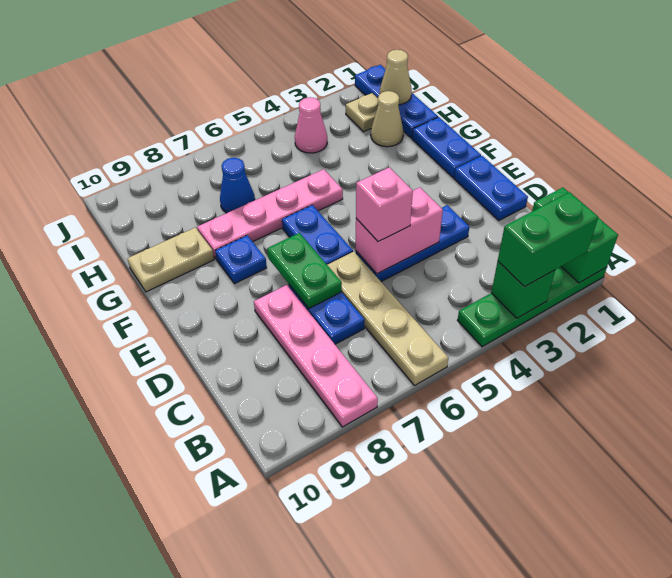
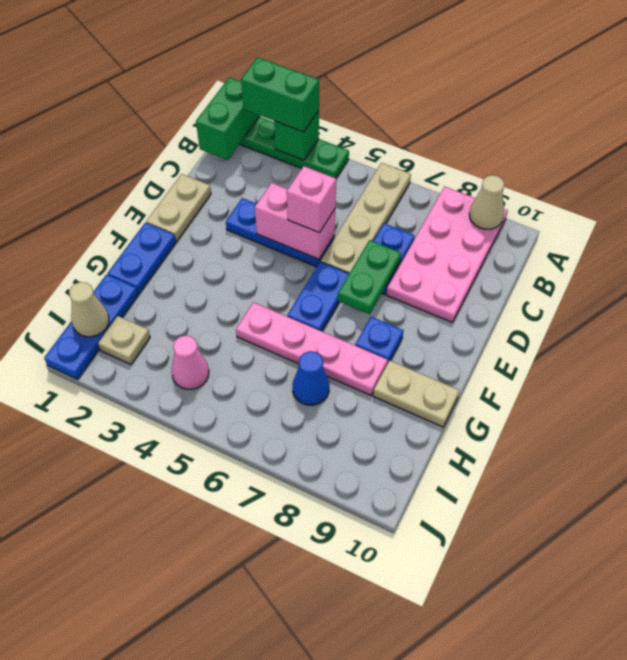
pink 1x4 plate [254,285,378,427] -> pink 2x4 plate [387,187,508,322]
blue 1x2 plate [454,156,528,221] -> tan 1x2 plate [146,174,211,241]
tan 1x1 cone [371,91,403,147] -> tan 1x1 cone moved to [469,175,504,229]

